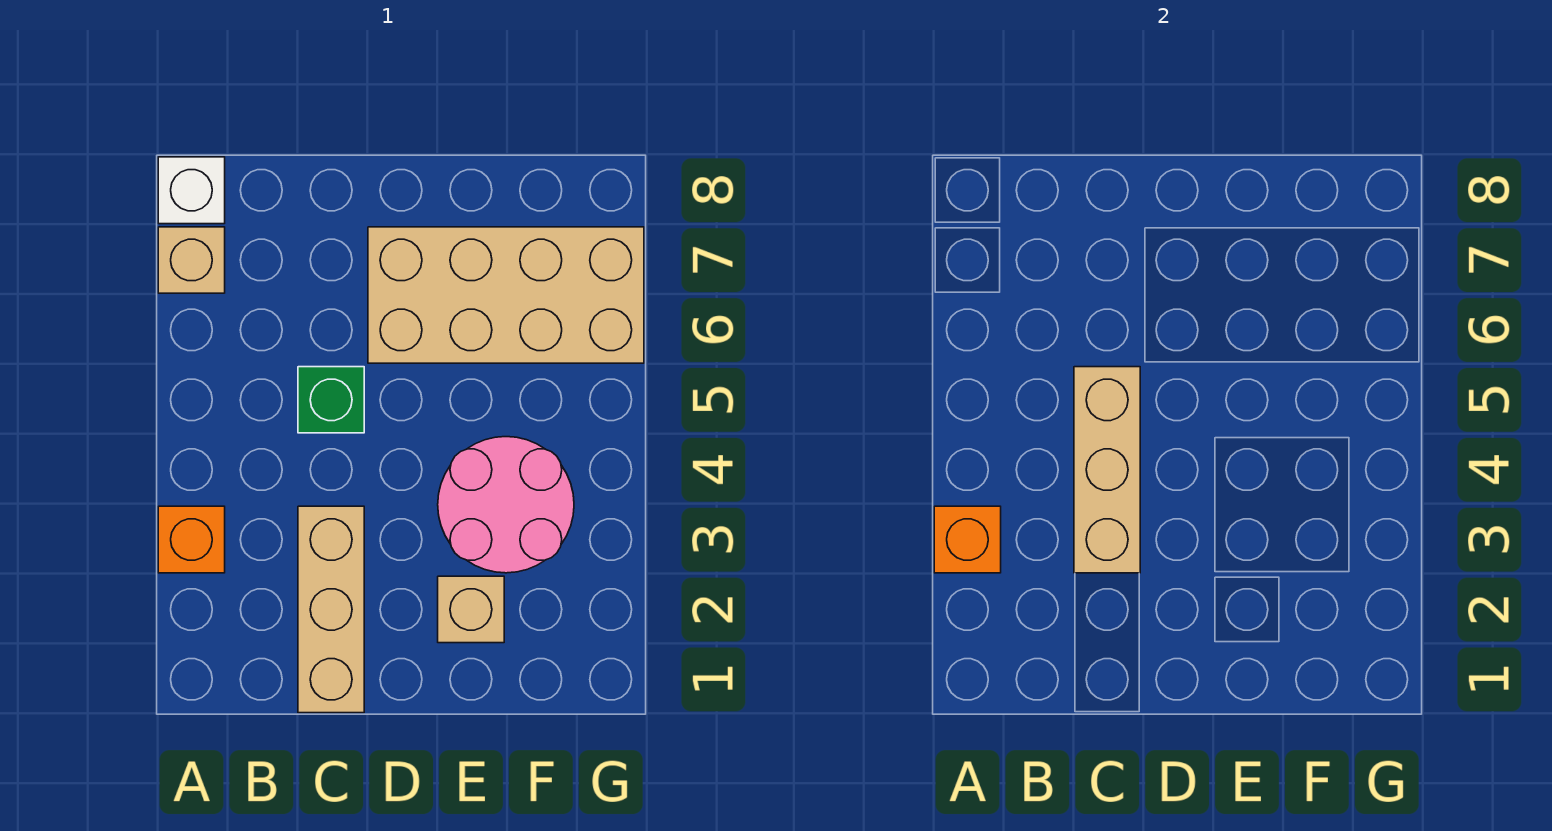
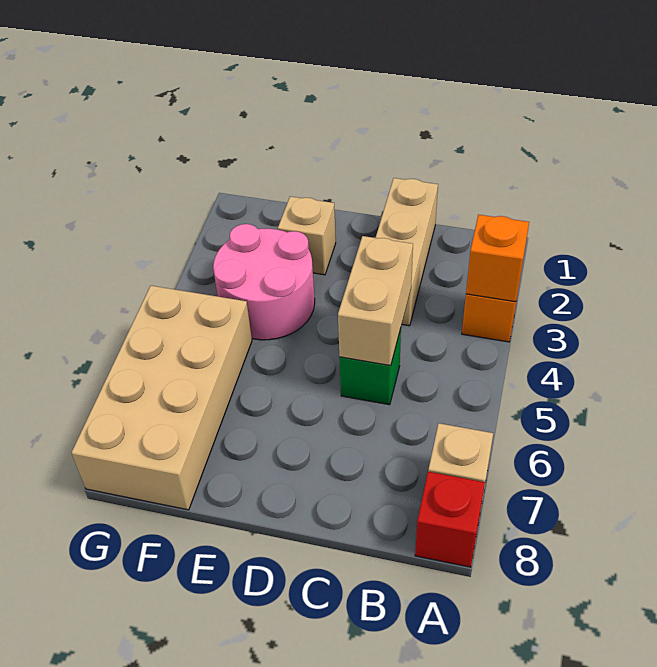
white 1x1 brick [158,157,225,224] -> red 1x1 brick [415,472,485,567]
tan 1x3 brick [1074,367,1140,573] -> tan 1x2 brick [338,236,413,366]
tan 2x4 brick [368,227,644,363] -> tan 2x4 brick turned to [72,286,252,510]

